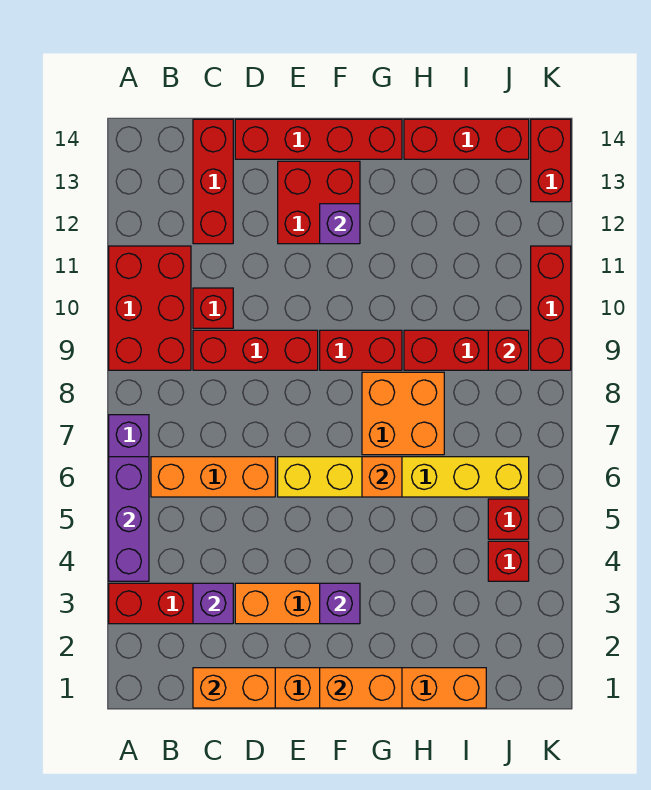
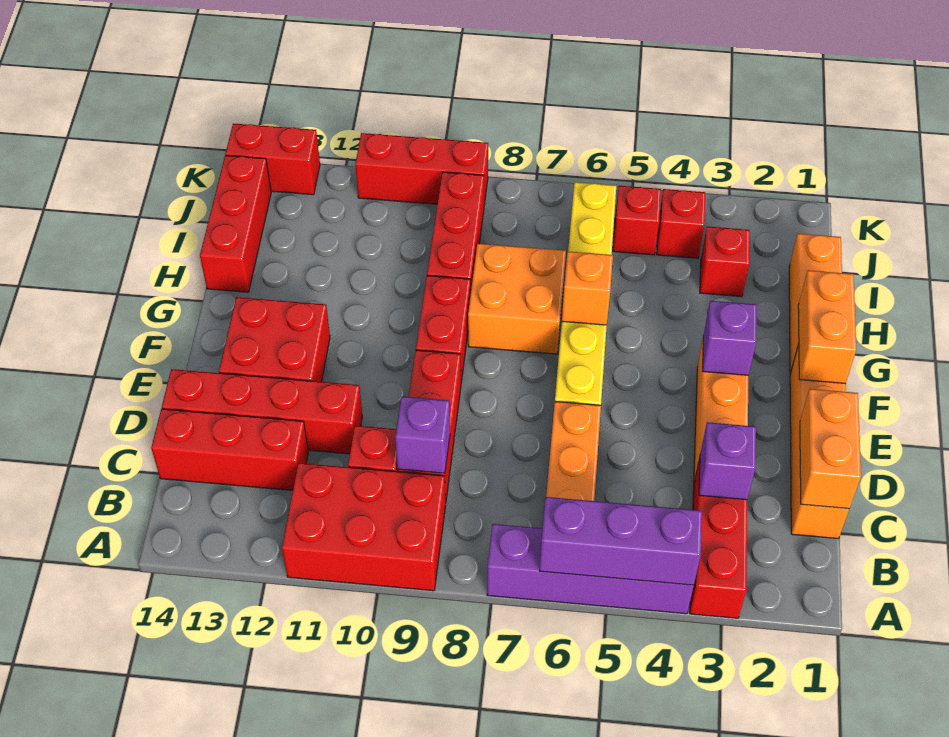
red 1x4 brick [235,119,402,159] -> red 1x4 brick turned to [162,369,362,454]
purple 1x1 brick [320,204,360,244] -> purple 1x1 brick moved to [395,397,450,473]
red 1x1 brick [488,330,529,370] -> red 1x1 brick moved to [700,227,750,297]

